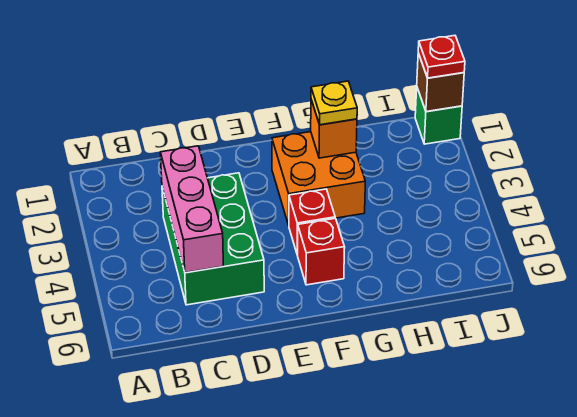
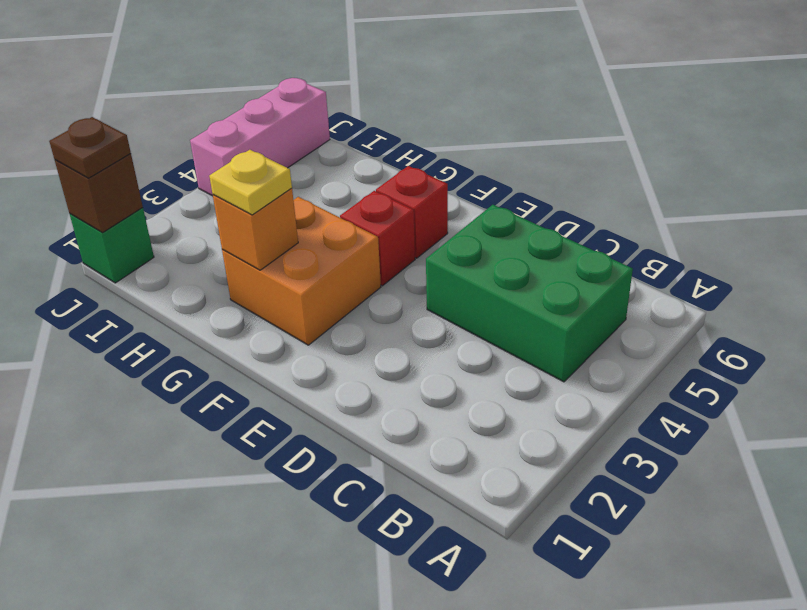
green 2x3 brick [162,173,264,305] -> green 2x3 brick turned to [426,205,633,382]
pink 1x3 brick [160,146,223,273] -> pink 1x3 brick moved to [190,78,330,196]
red 1x1 plate [418,36,465,78] -> brown 1x1 plate [49,117,131,178]

